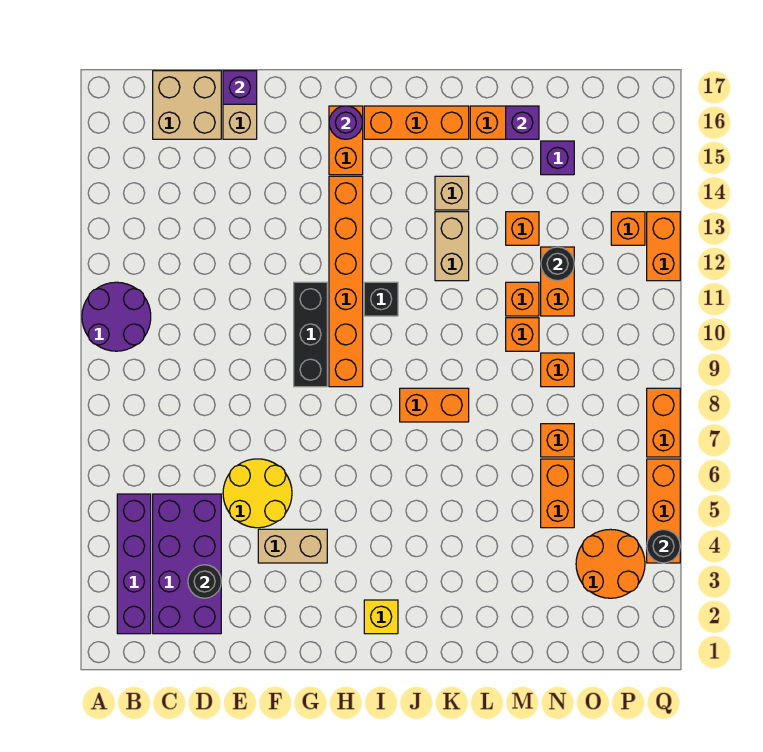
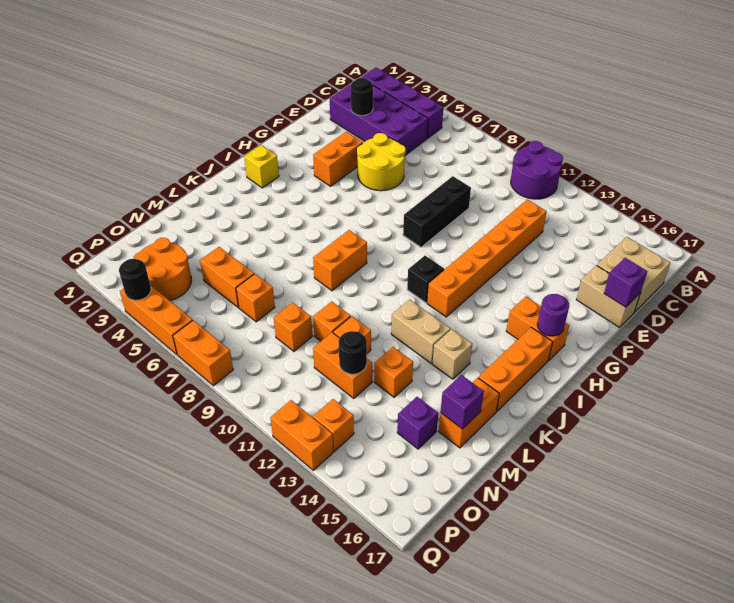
tan 1x2 brick [258,529,327,563] -> orange 1x2 brick [313,132,363,186]
black 1x3 brick [294,282,327,387] -> black 1x3 brick turned to [403,176,471,247]
orange 1x6 brick [329,176,363,387] -> orange 1x6 brick turned to [427,200,547,317]

